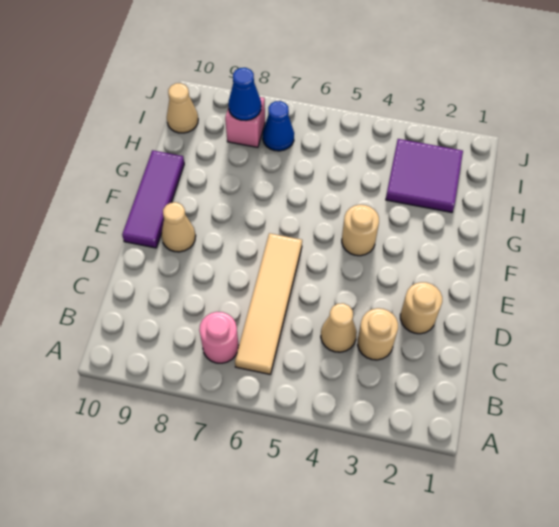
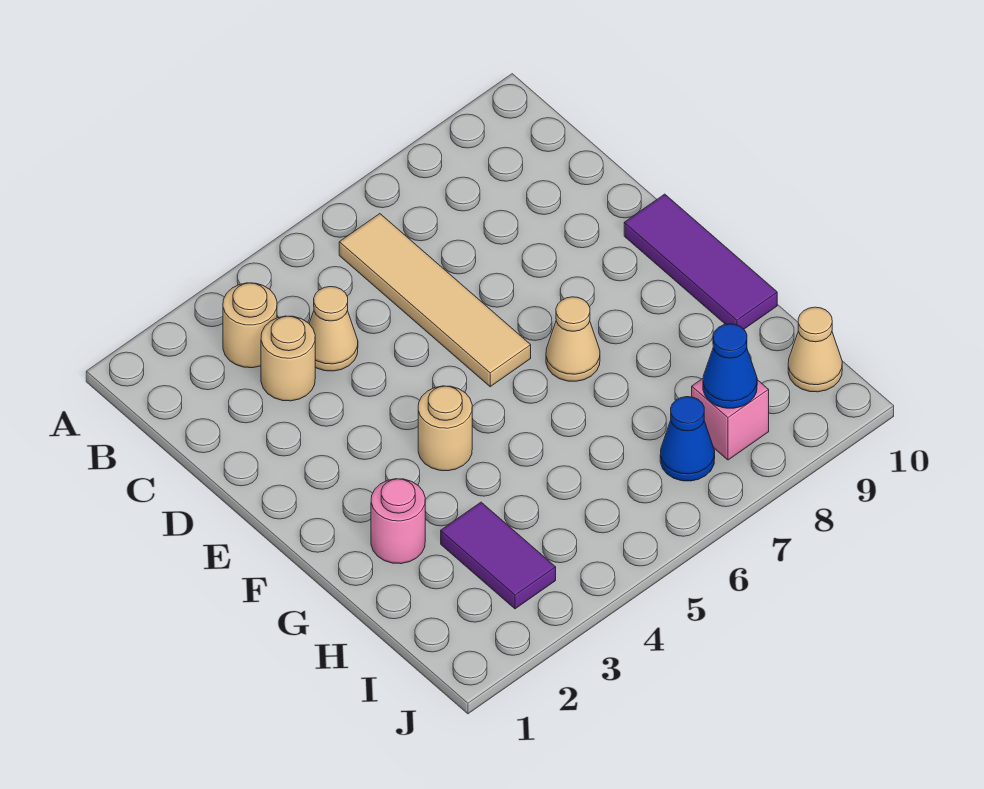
pink 1x1 round brick [199,312,239,363] -> pink 1x1 round brick moved to [371,479,425,564]
tan 1x1 round brick [400,282,442,334] -> tan 1x1 round brick moved to [223,283,277,368]
tan 1x1 cone [161,202,196,252] -> tan 1x1 cone moved to [546,297,600,381]
purple 2x2 tile [386,139,463,212] -> purple 1x2 tile [441,502,556,609]

